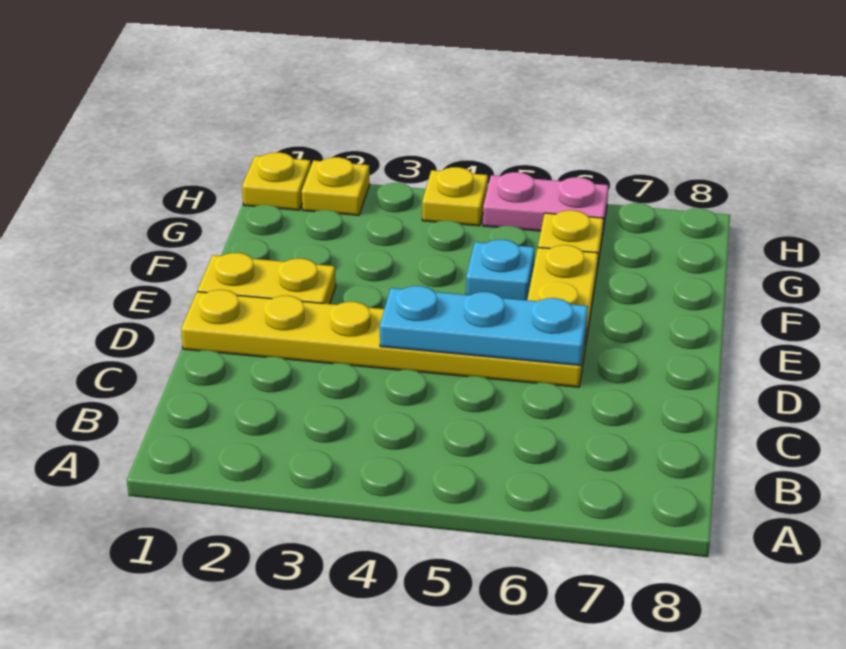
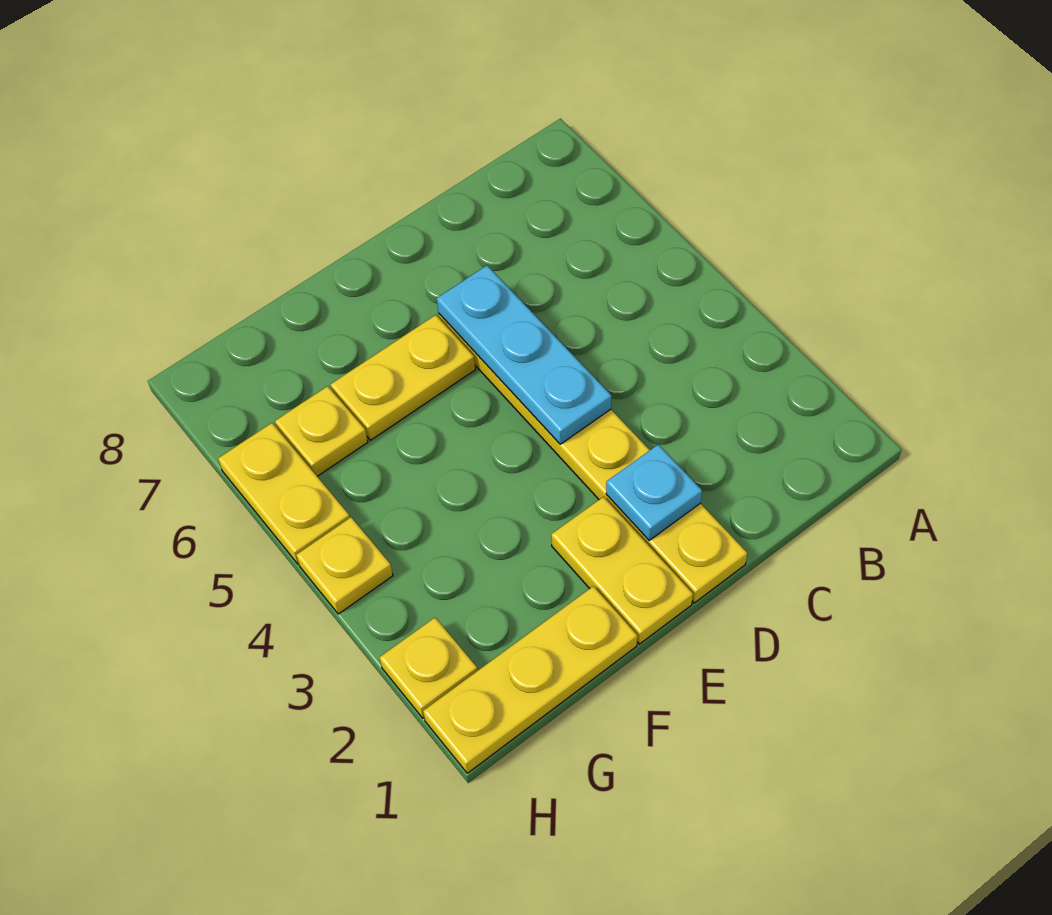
cyan 1x1 plate [466,240,535,300] -> cyan 1x1 plate moved to [606,444,702,540]
yellow 1x1 plate [242,152,311,210] -> yellow 1x3 plate [423,586,637,773]
pink 1x2 plate [483,172,609,236] -> yellow 1x2 plate [218,423,350,564]

